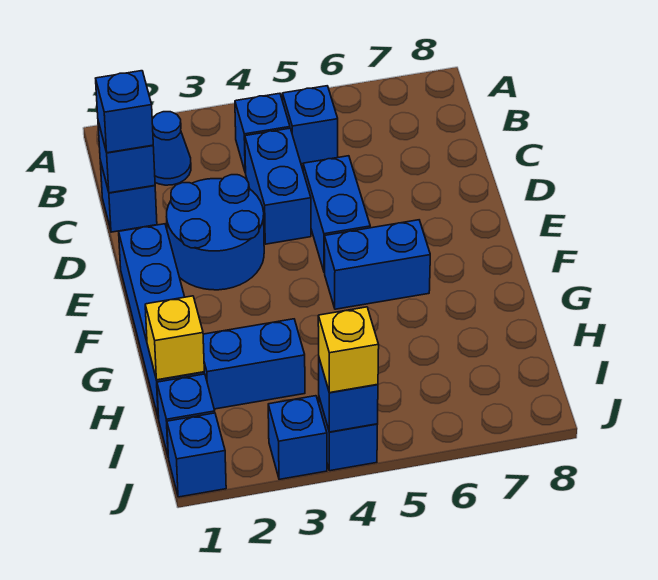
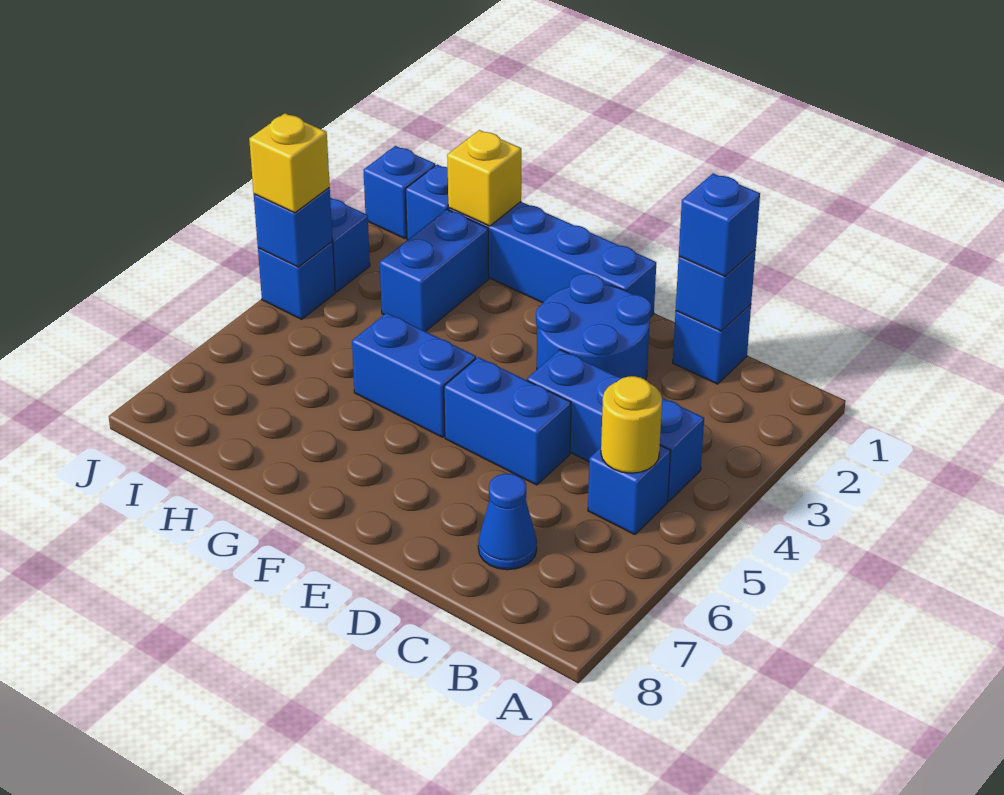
blue 1x1 cone [152,112,191,185] -> blue 1x1 cone moved to [478,474,537,570]
none -> yellow 1x1 round brick [601,376,662,473]
blue 1x2 brick [324,220,430,309] -> blue 1x2 brick turned to [352,313,476,437]

